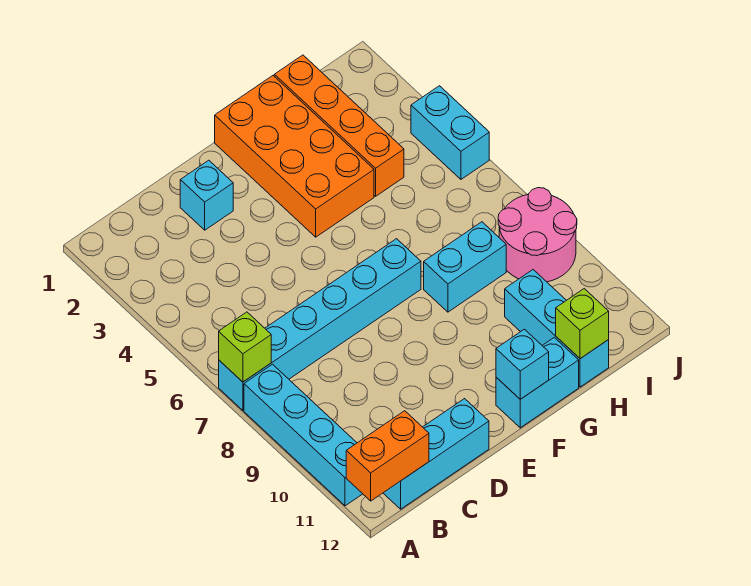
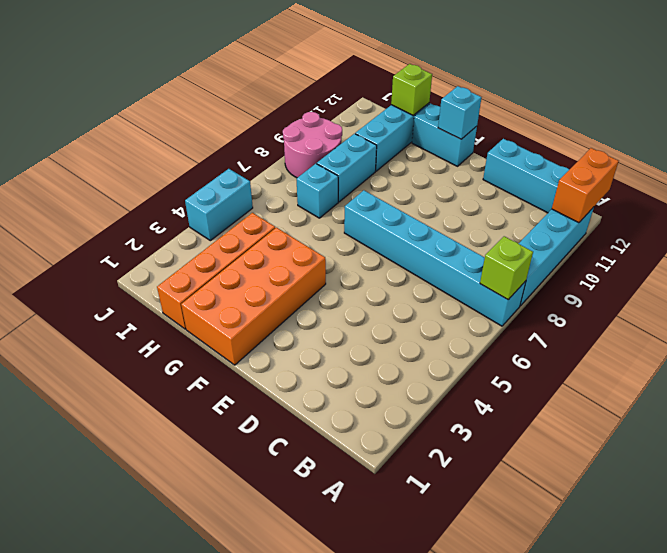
orange 1x2 brick [346,411,429,501] -> orange 1x2 brick turned to [552,148,619,223]
cyan 1x1 brick [180,160,233,230] -> cyan 1x1 brick moved to [297,164,338,218]
cyan 1x2 brick [424,222,506,312] -> cyan 1x2 brick turned to [317,134,377,202]

